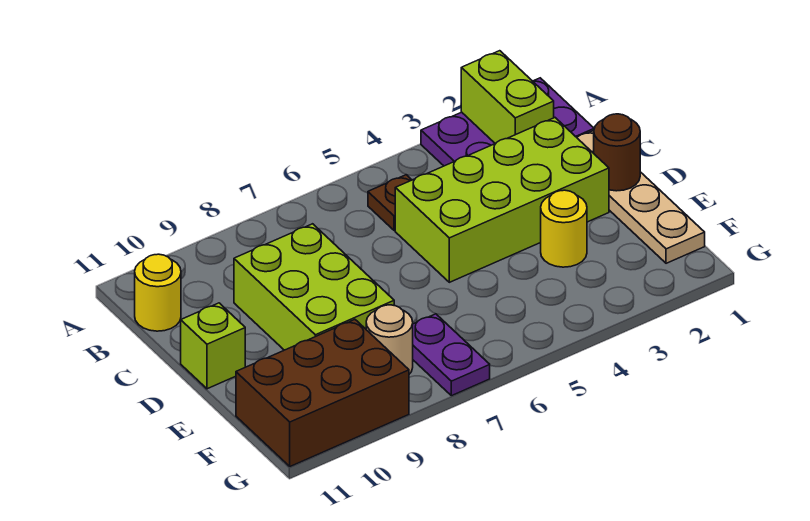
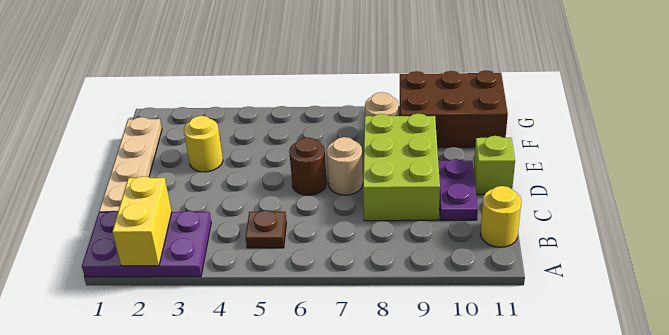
lime 1x2 brick [461,51,554,144] -> yellow 1x2 brick [112,176,172,266]
lime 2x4 brick [395,118,609,282] -> none
brown 1x1 round brick [594,114,640,191] -> brown 1x1 round brick moved to [289,137,327,195]
none -> tan 1x1 round brick [327,137,363,195]
purple 1x2 plate [413,314,490,396] -> purple 1x2 plate moved to [438,159,478,220]

